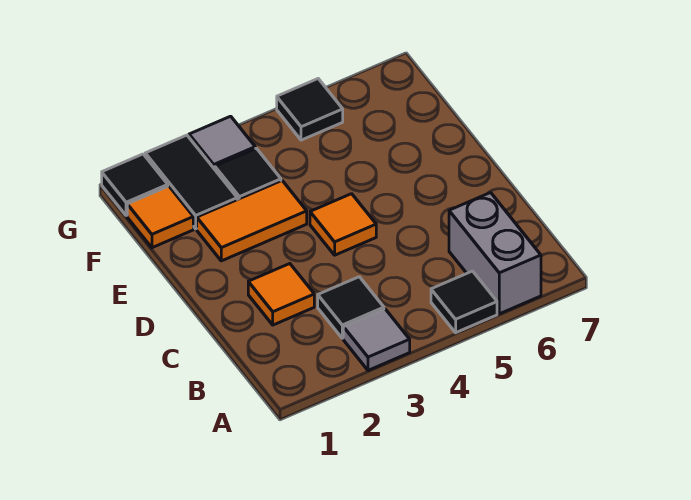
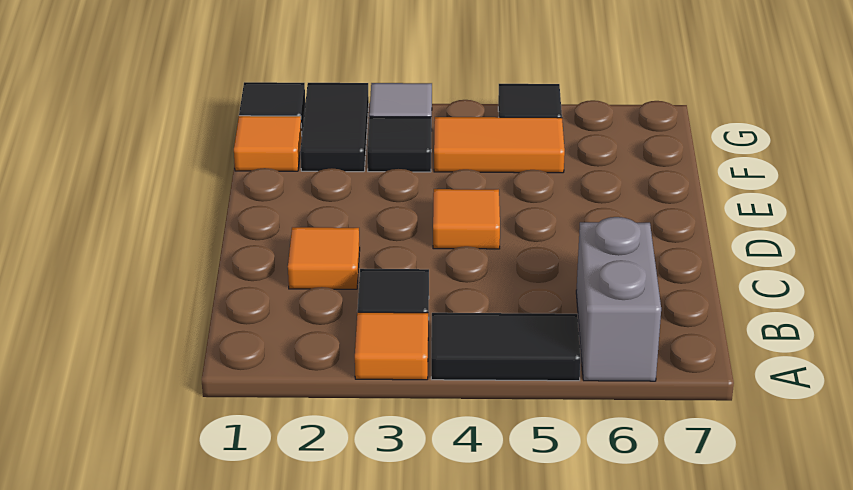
grey 1x1 tile [343,309,410,370] -> orange 1x1 tile [355,312,428,380]
black 1x1 tile [431,271,497,333] -> black 1x2 tile [431,313,581,381]
orange 1x2 tile [197,181,307,261] -> orange 1x2 tile moved to [434,117,565,173]

